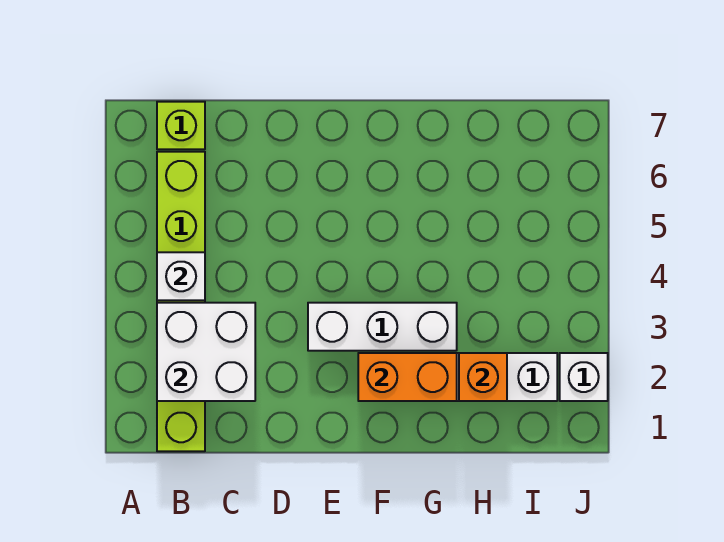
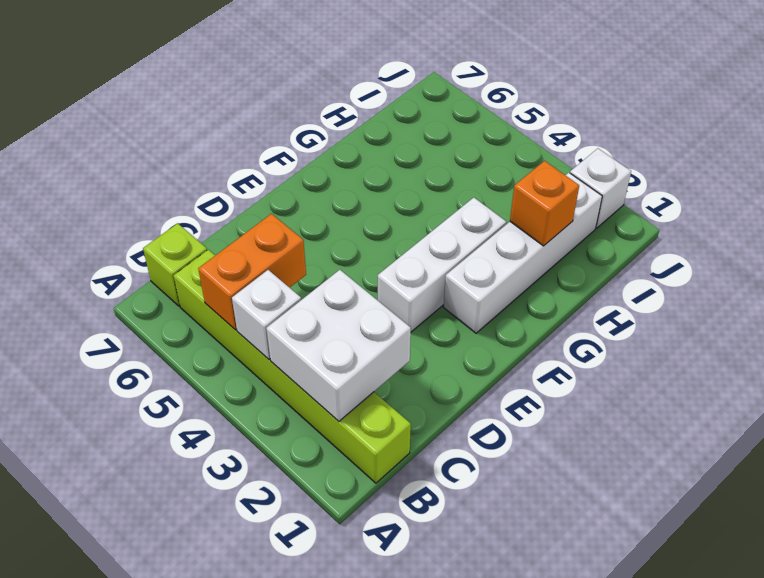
orange 1x2 brick [358,353,457,401] -> orange 1x2 brick moved to [198,214,306,330]

